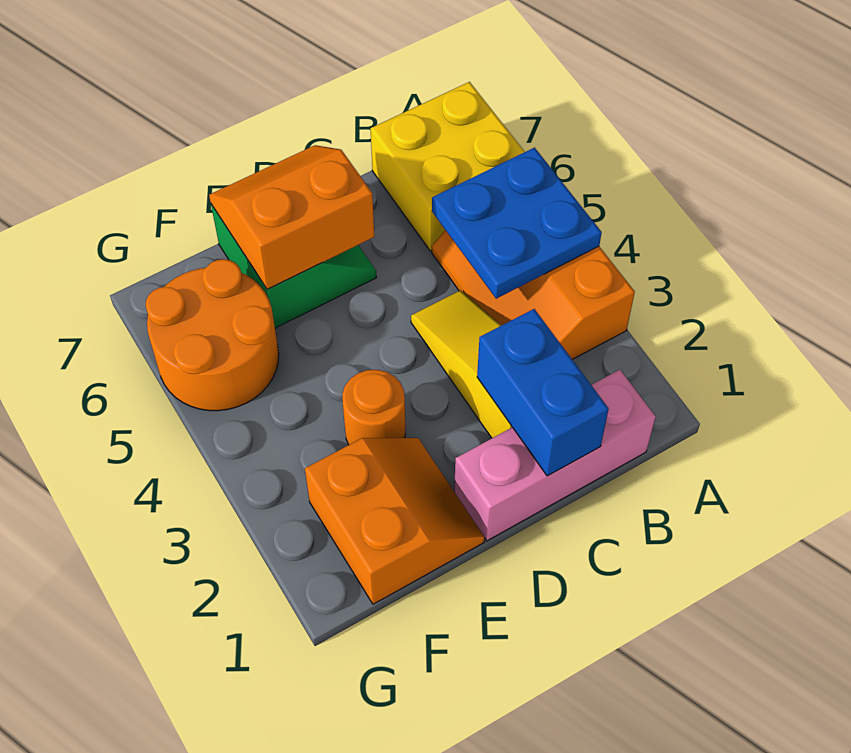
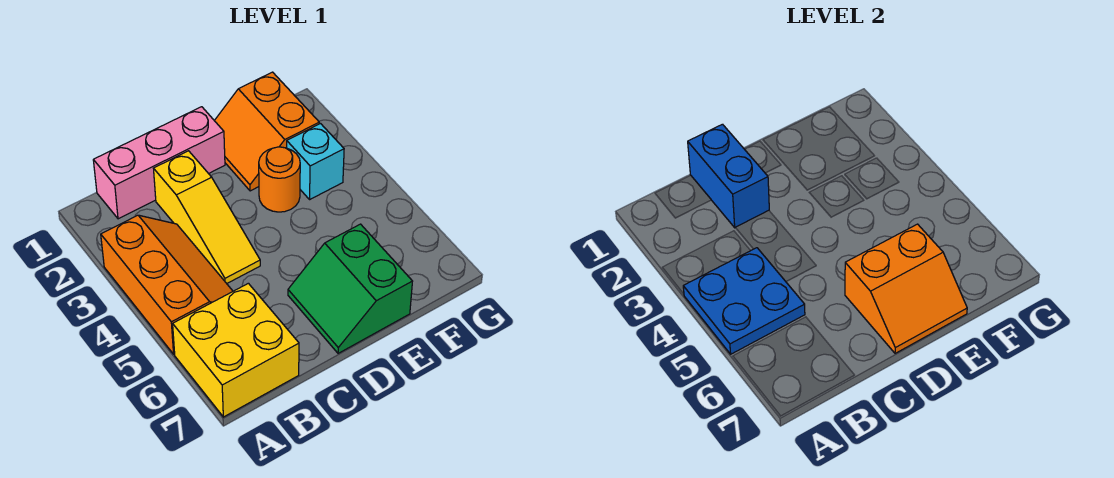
none -> cyan 1x1 brick [287,124,344,199]
orange 2x2 round brick [146,259,279,411] -> none

